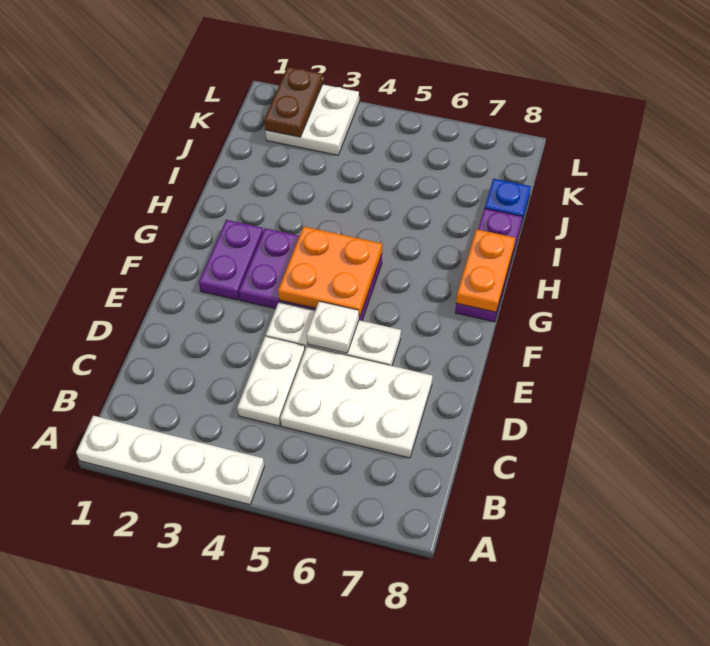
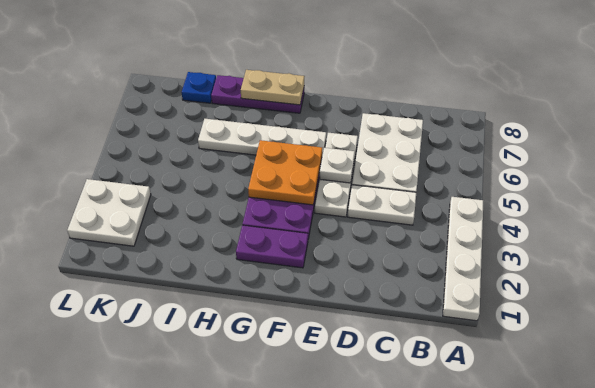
none -> white 1x4 plate [198,119,326,155]
orange 1x2 plate [456,229,515,312] -> tan 1x2 plate [241,70,305,105]
brown 1x2 plate [264,67,323,137] -> none

